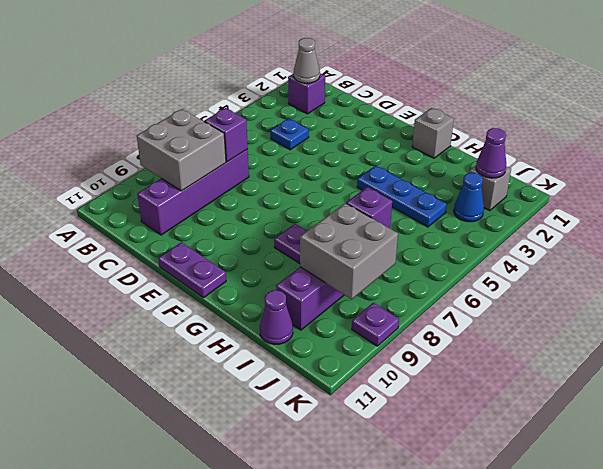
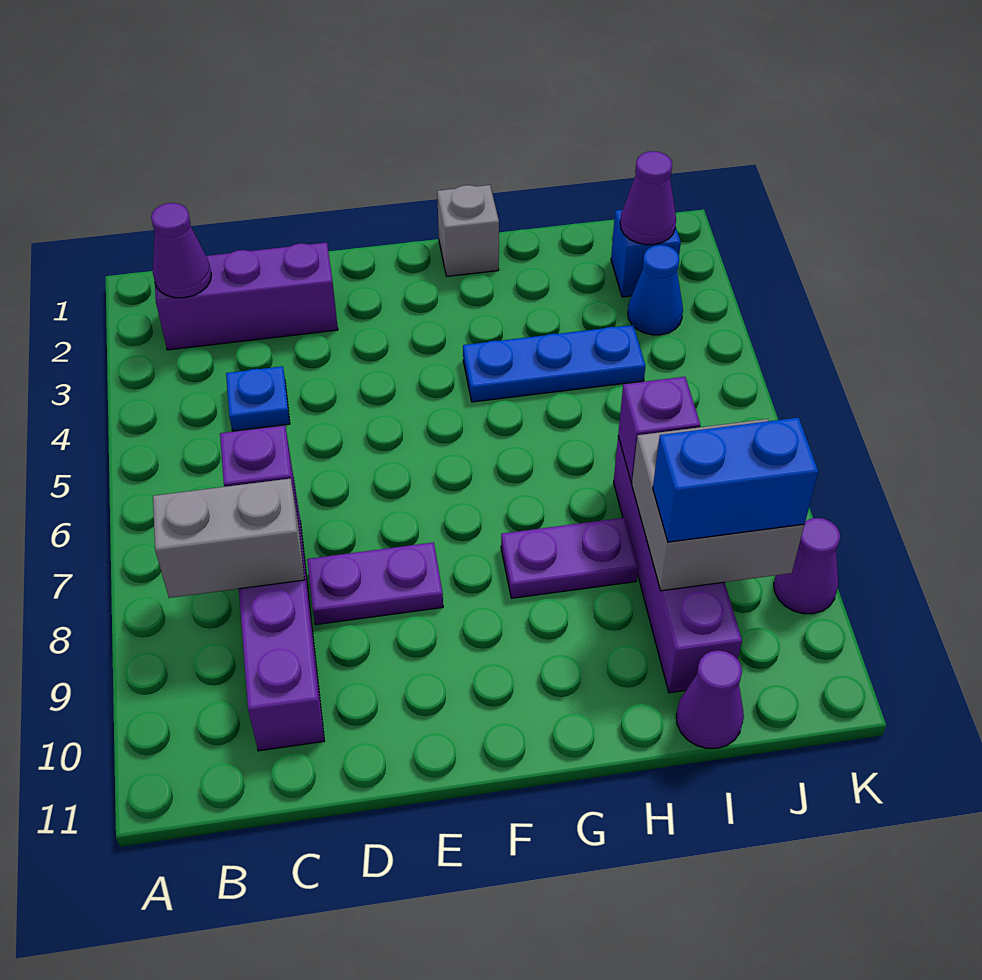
purple 1x1 brick [288,73,325,114] -> purple 1x3 brick [155,243,338,350]
grey 1x1 cone [294,38,320,83] -> purple 1x1 cone [151,203,211,298]
grey 2x2 brick [137,109,226,191] -> grey 1x2 brick [153,479,304,598]
purple 1x2 plate [158,242,226,298] -> purple 1x2 plate moved to [307,542,443,625]
none -> blue 1x2 brick [653,418,818,542]
grey 1x1 brick [470,165,511,211] -> blue 1x1 brick [611,210,681,297]
purple 1x1 plate [352,303,399,346] -> purple 1x1 cone [774,518,840,614]

